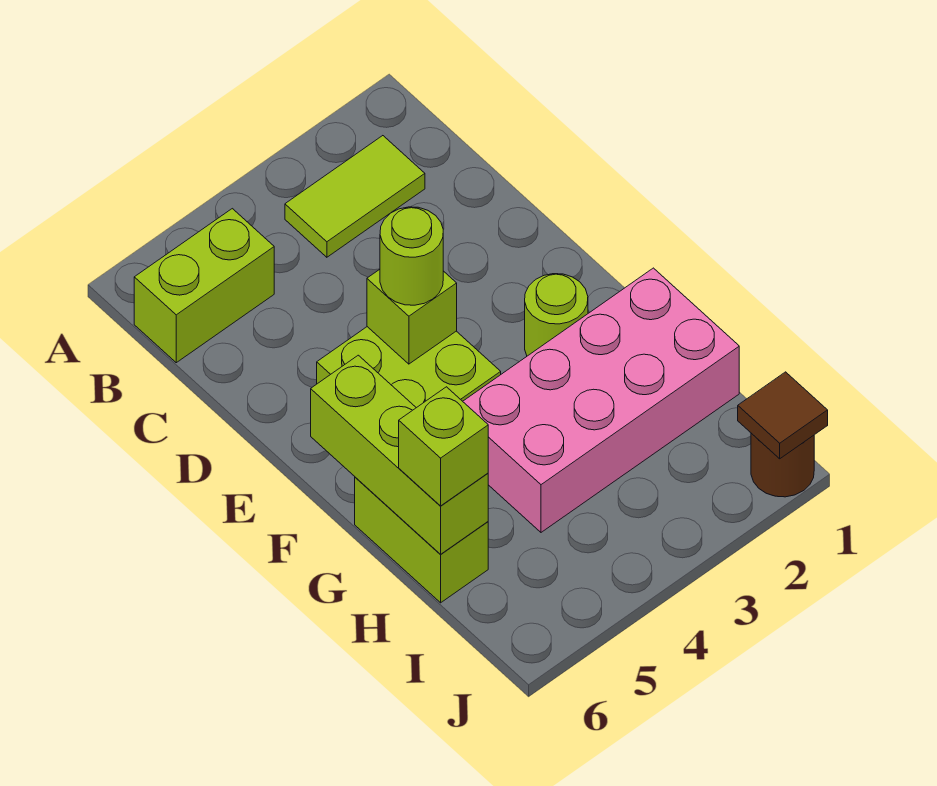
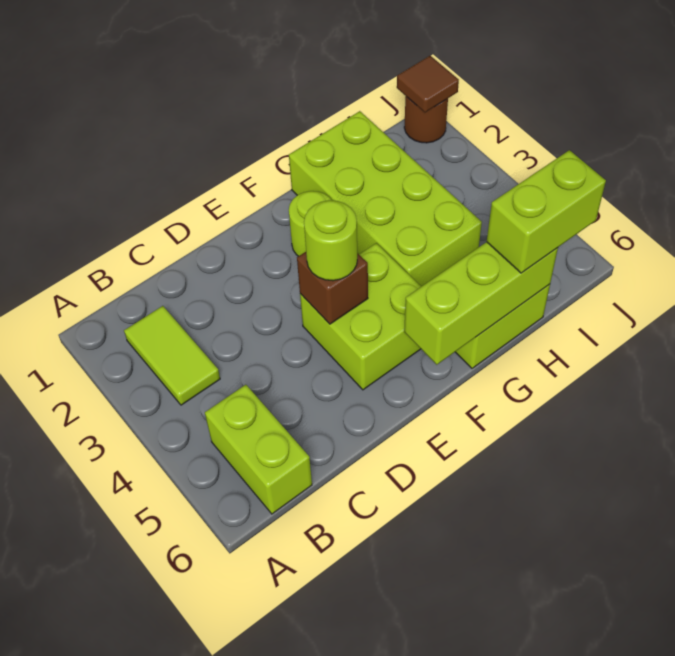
lime 1x1 brick [367,269,457,364] -> brown 1x1 brick [297,252,368,324]
pink 2x4 brick [463,268,739,532] -> lime 2x4 brick [289,111,482,287]
lime 1x1 brick [399,387,488,506] -> lime 1x2 brick [487,150,606,273]

